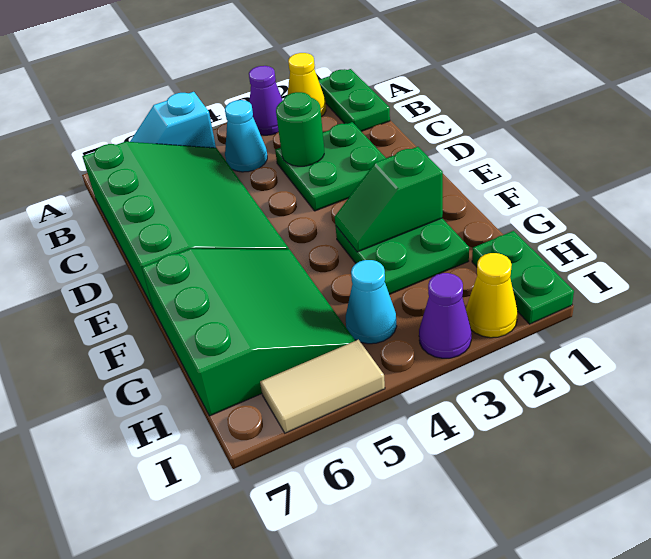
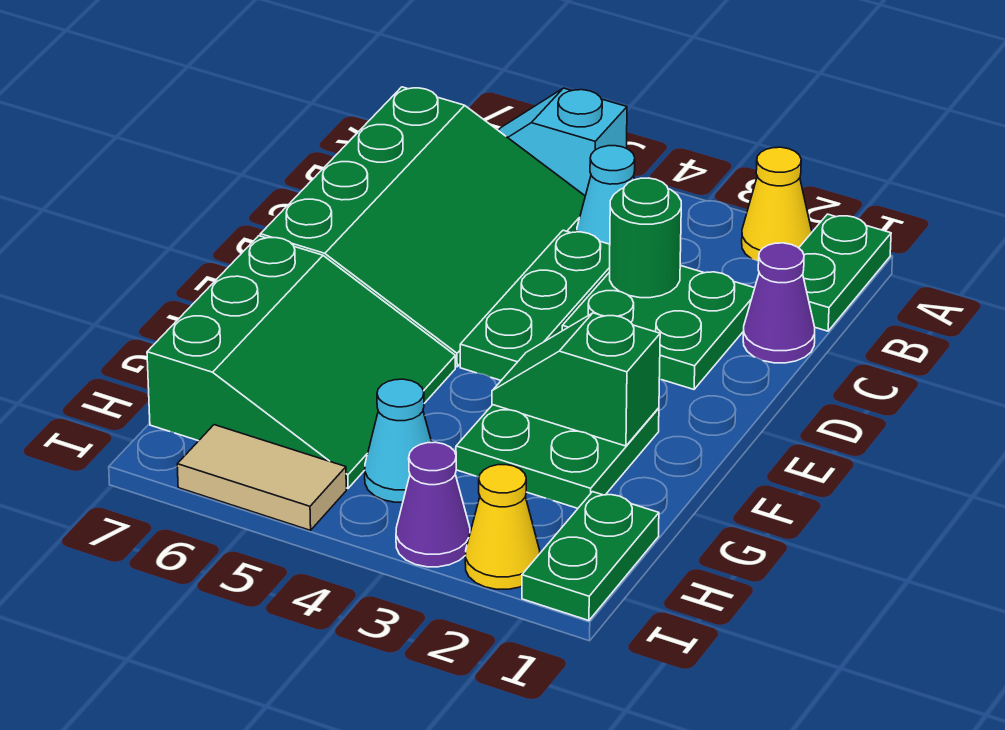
purple 1x1 cone [249,66,283,135] -> purple 1x1 cone moved to [743,243,815,363]
none -> green 1x3 plate [460,230,610,380]

